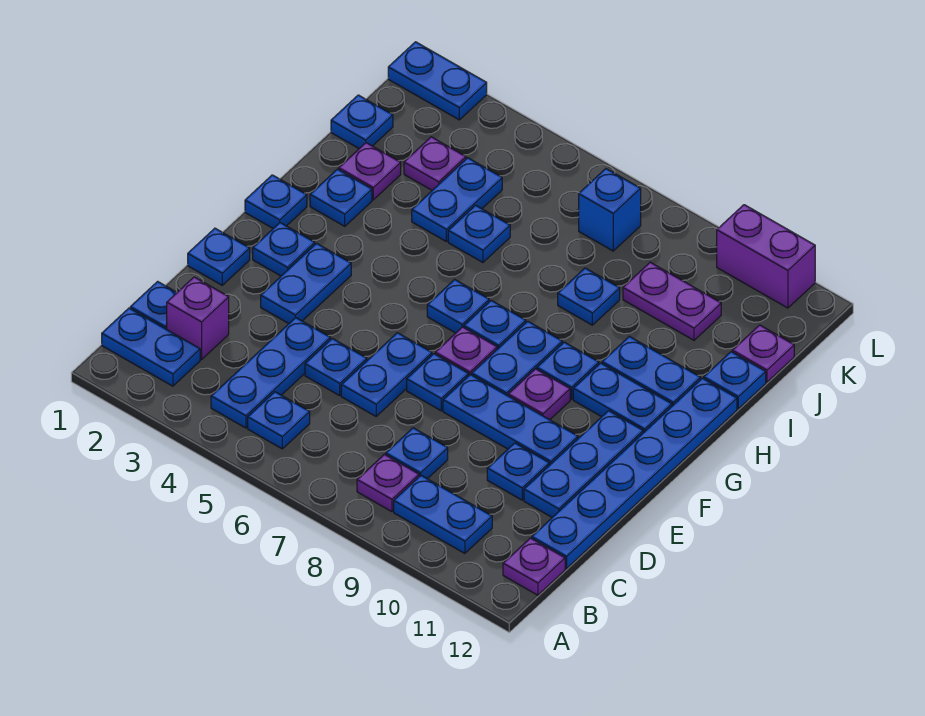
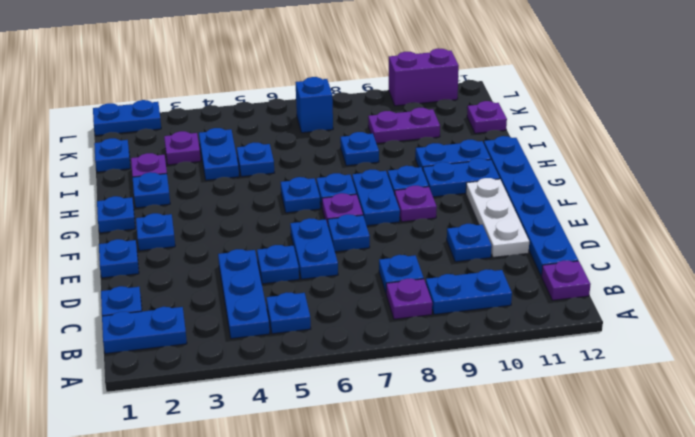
purple 1x1 brick [167,277,229,360] -> none
blue 1x3 plate [524,411,643,517] -> white 1x3 plate [466,178,529,257]
blue 1x2 plate [261,243,351,324] -> none
blue 1x3 plate [443,375,578,465] -> none
blue 1x1 plate [704,352,766,409] -> none

